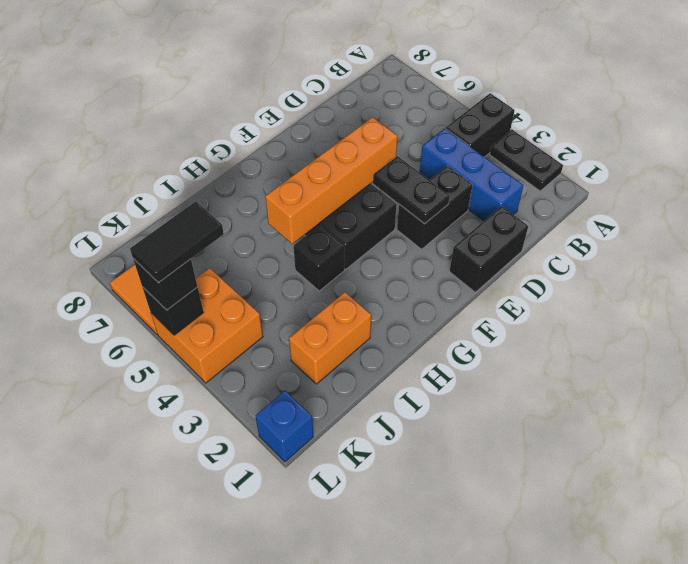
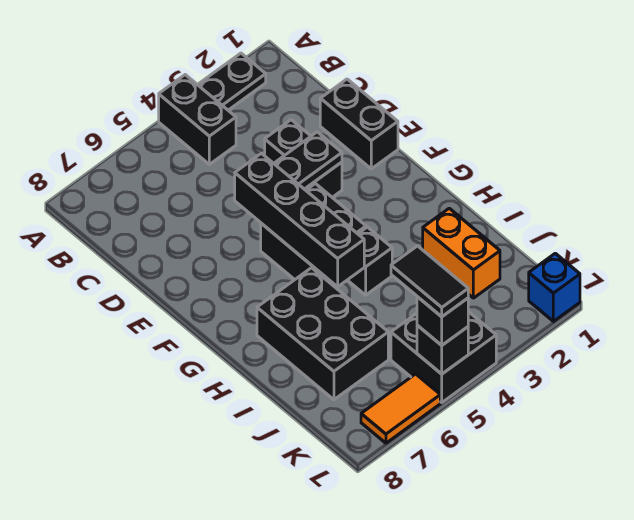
blue 1x3 brick [420,128,523,221] -> none
orange 1x4 brick [265,117,398,244] -> black 1x4 brick [235,153,364,287]
none -> black 2x3 brick [257,268,388,400]
orange 2x2 brick [151,268,263,383] -> black 2x2 brick [391,312,496,402]

